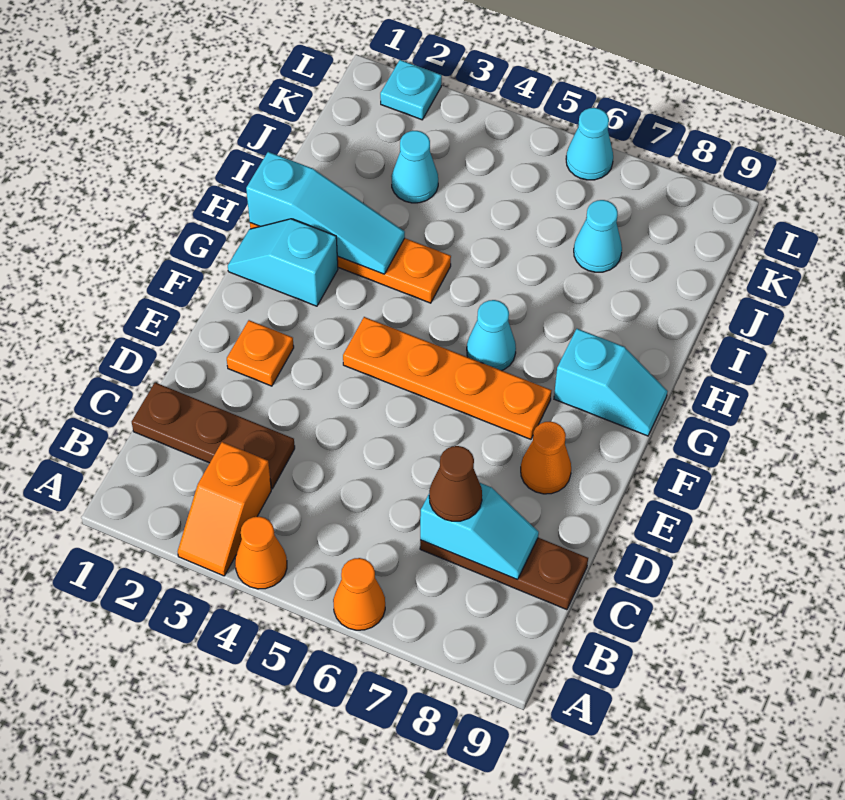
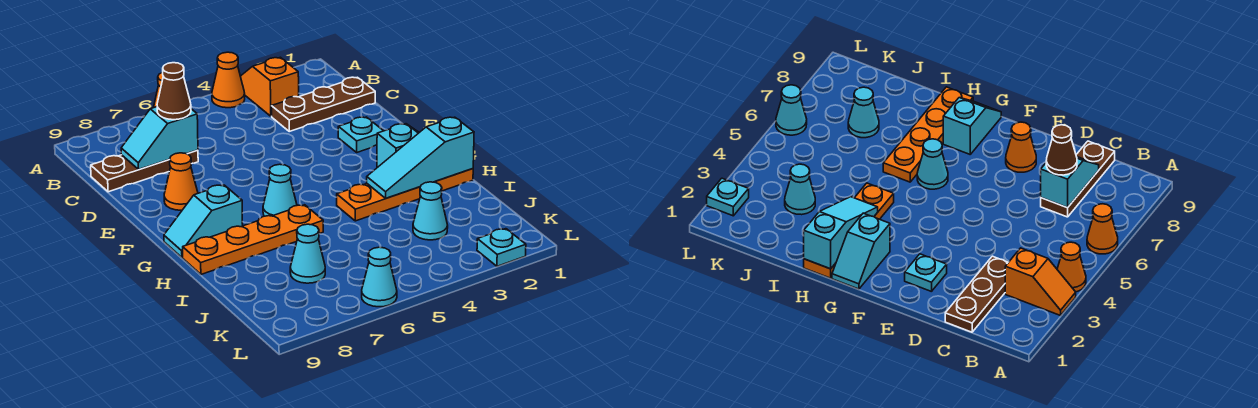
orange 1x1 plate [227,320,294,386] -> cyan 1x1 plate [338,117,383,152]
orange 1x4 plate [343,317,552,439] -> orange 1x4 plate moved to [183,205,323,274]

